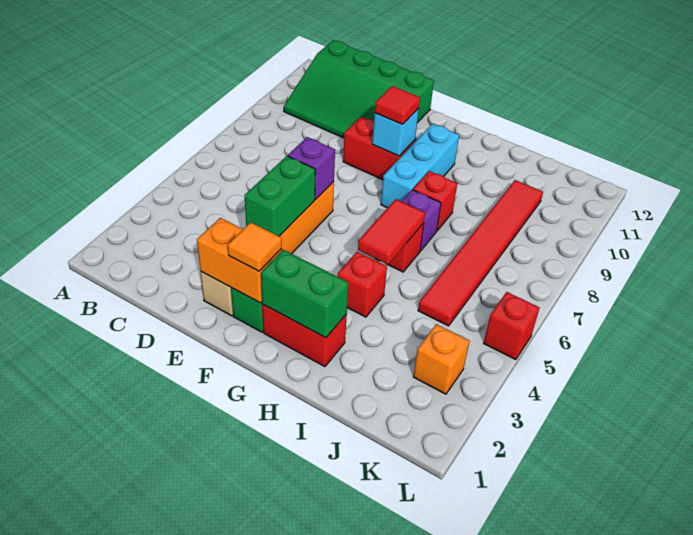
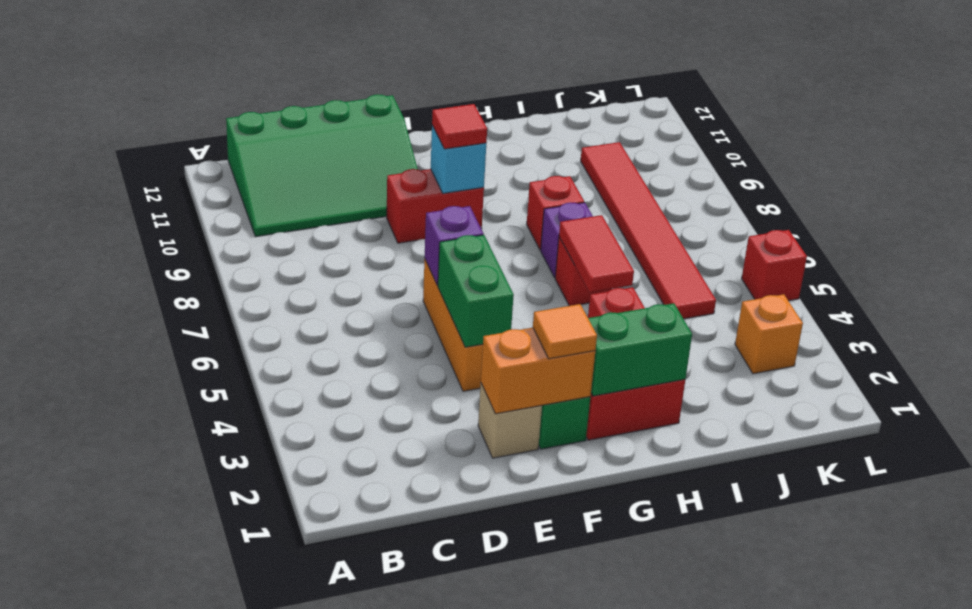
cyan 1x3 brick [381,124,459,208] -> none

